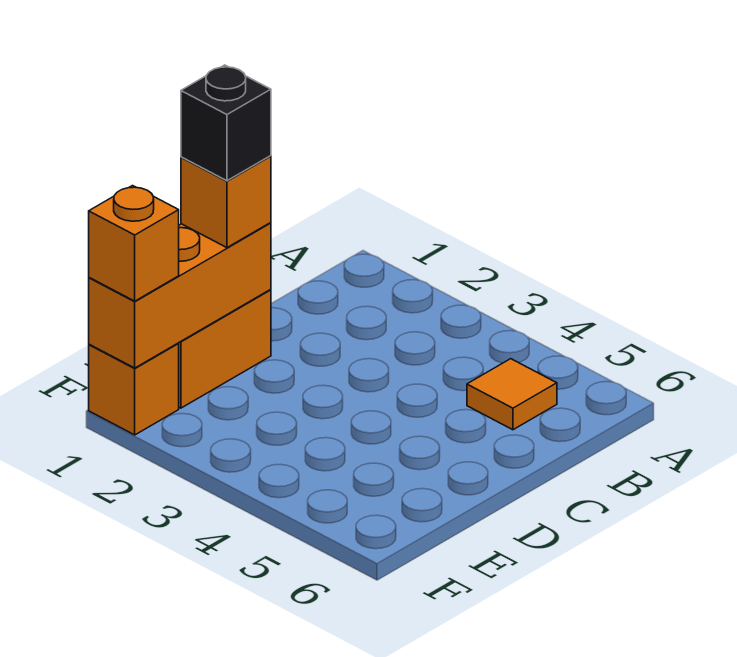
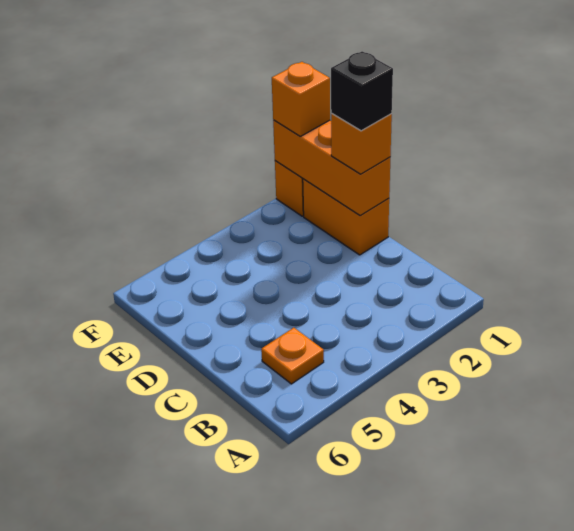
orange 1x1 tile [467,359,557,430] -> orange 1x1 plate [261,328,324,384]

